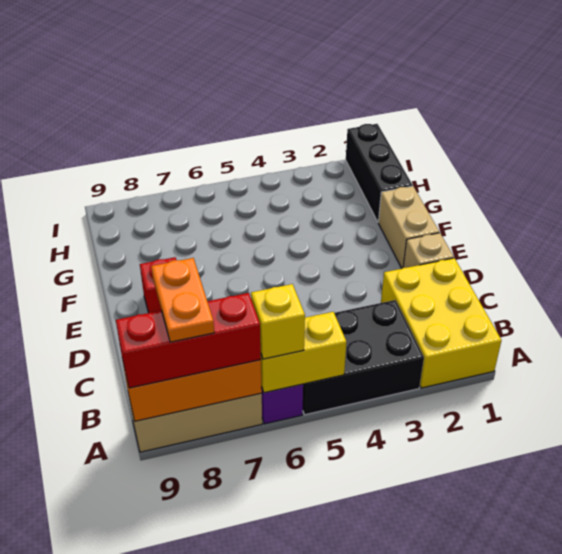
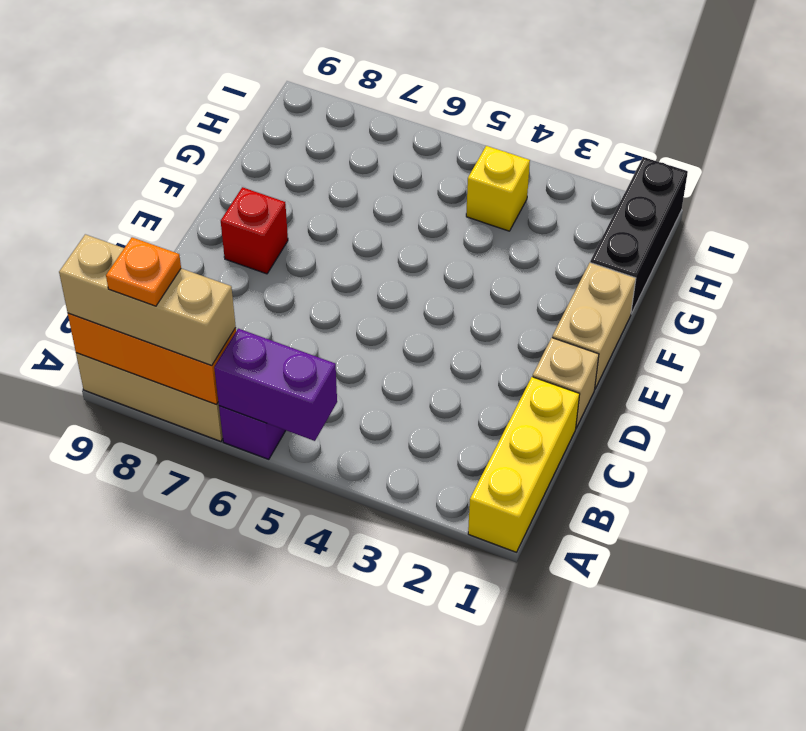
yellow 2x3 brick [381,258,502,388] -> yellow 1x3 brick [468,377,580,552]
black 2x3 brick [303,300,424,415] -> none
yellow 1x2 brick [261,312,346,393] -> purple 1x2 brick [214,329,337,441]
yellow 1x1 brick [251,284,305,359] -> yellow 1x1 brick moved to [466,146,530,231]
red 1x3 brick [116,293,261,388] -> tan 1x3 brick [59,234,236,366]
orange 1x2 plate [151,258,214,342] -> orange 1x1 plate [106,238,181,306]

